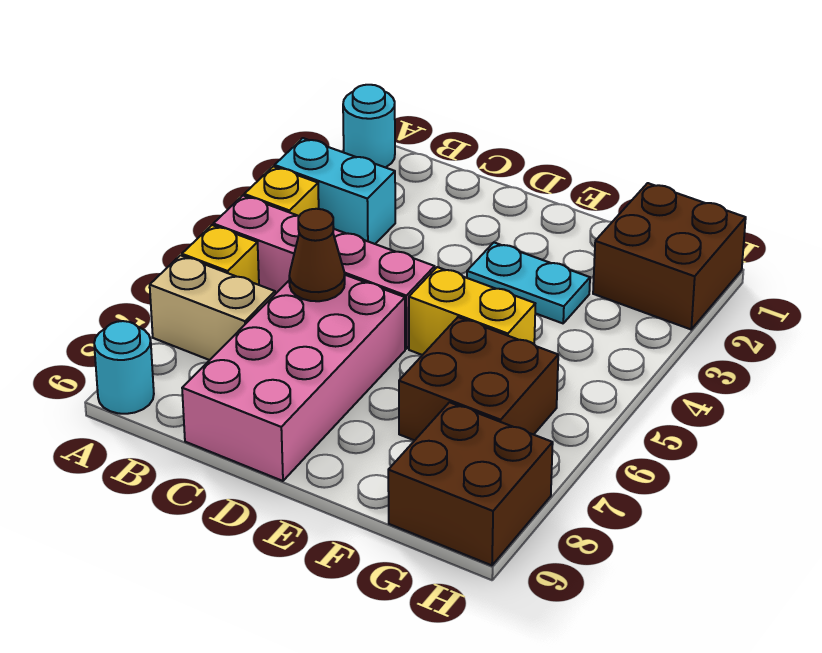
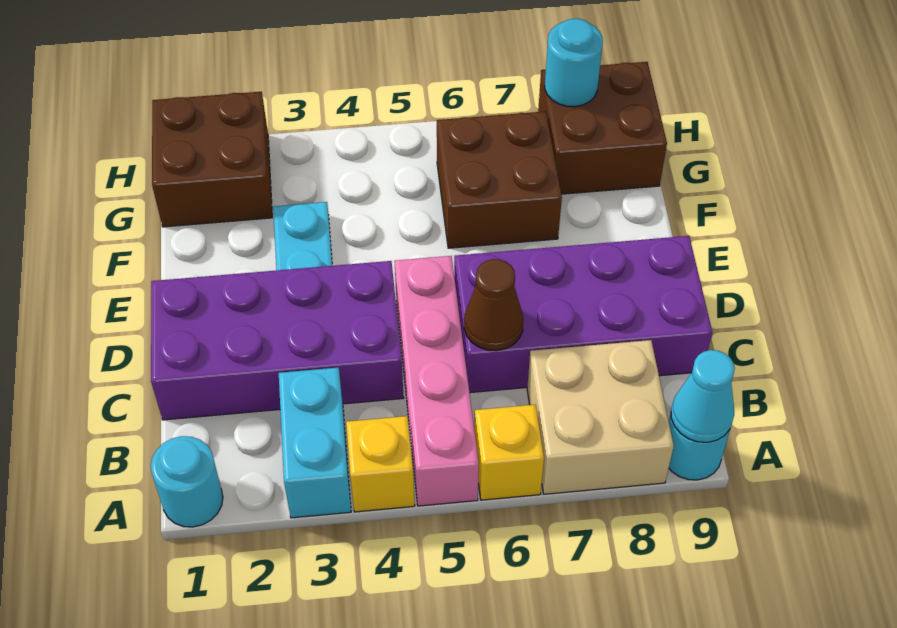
tan 1x2 brick [150,255,275,360] -> tan 2x2 brick [527,340,674,494]
none -> cyan 1x1 cone [671,350,735,442]
none -> purple 2x4 brick [151,261,404,420]
pink 2x4 brick [182,275,405,481] -> purple 2x4 brick [454,236,712,393]
yellow 1x2 brick [409,267,535,355] -> none
none -> cyan 1x1 round brick [545,19,603,107]

